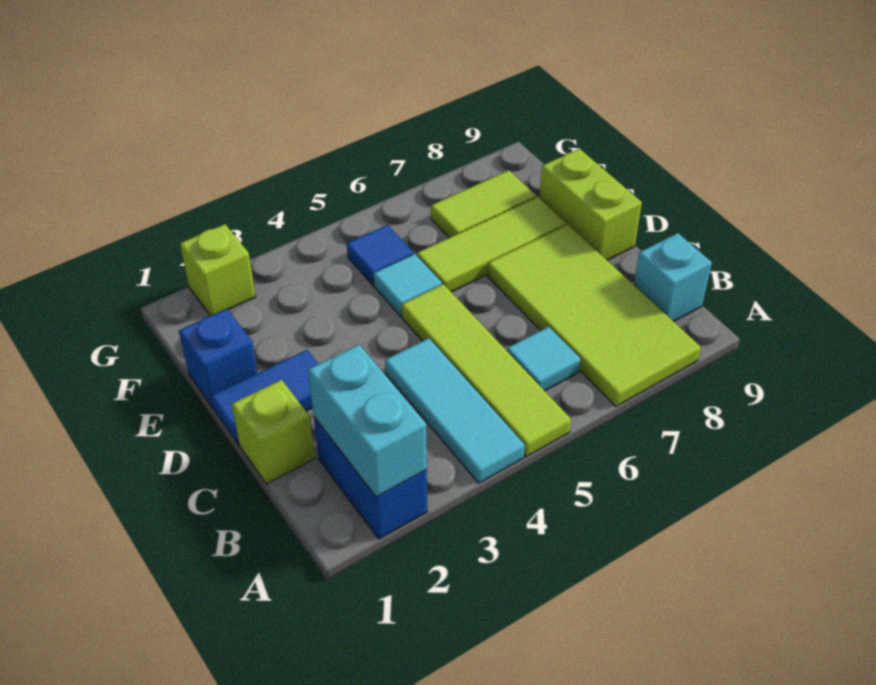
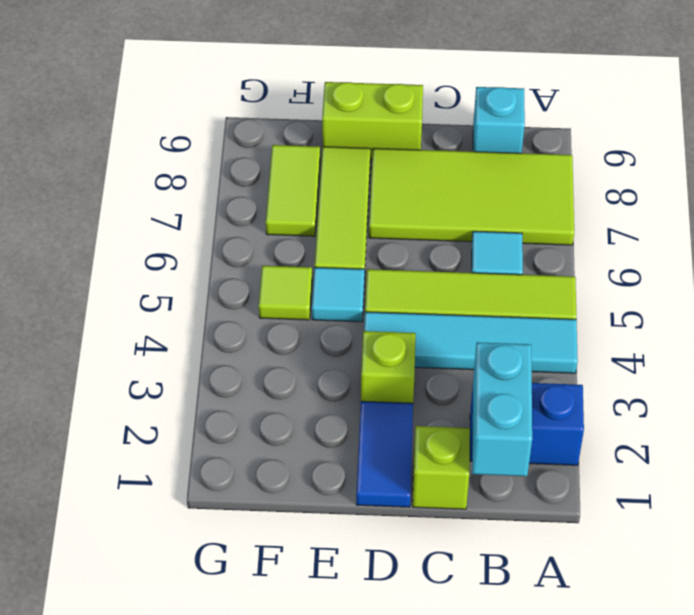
cyan 1x2 brick [308,345,427,497] -> cyan 1x2 brick turned to [472,342,532,476]
cyan 1x3 tile [385,338,525,483] -> cyan 1x4 tile [364,312,578,373]
blue 1x1 brick [179,309,257,408] -> none
blue 1x1 tile [347,225,414,285] -> lime 1x1 tile [259,266,312,320]
lime 1x1 brick [180,224,256,316] -> lime 1x1 brick moved to [361,331,416,403]

